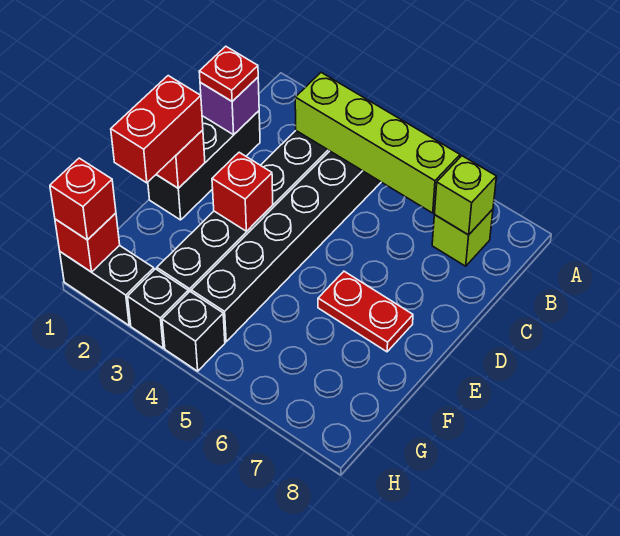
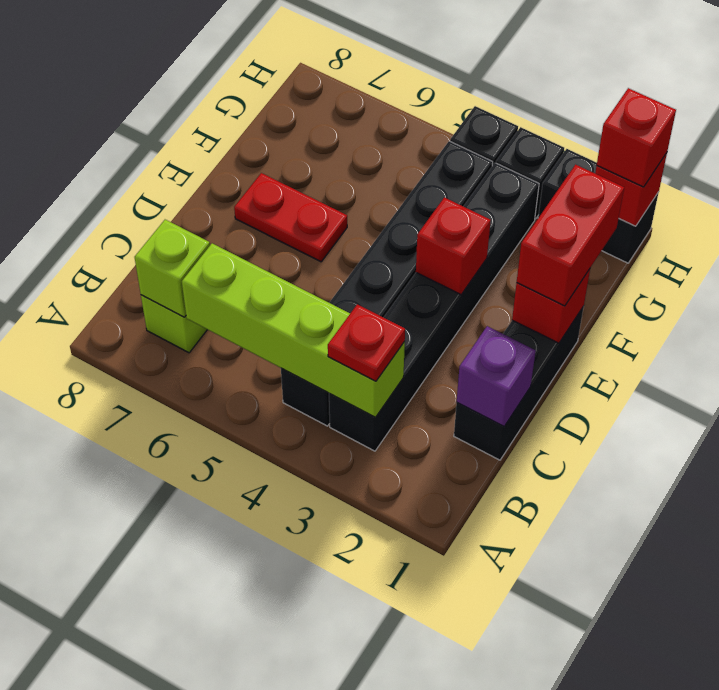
red 1x1 plate [199,46,258,101] -> red 1x1 plate moved to [328,304,405,381]

